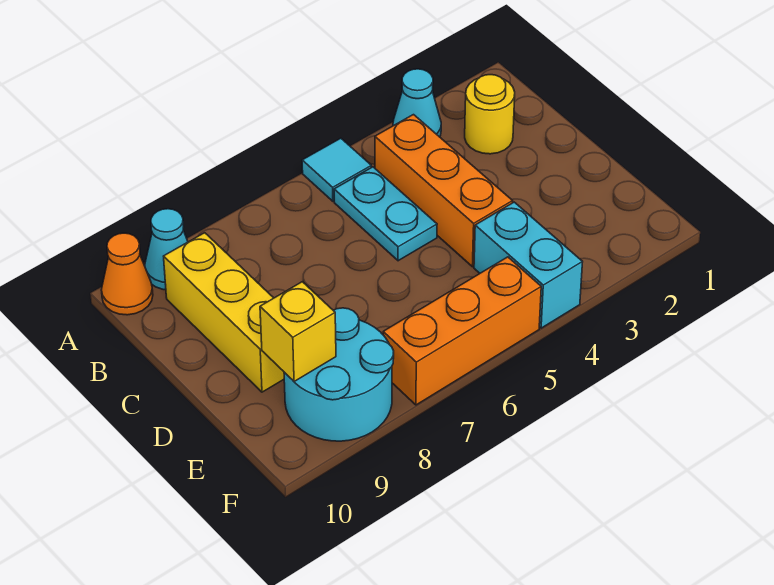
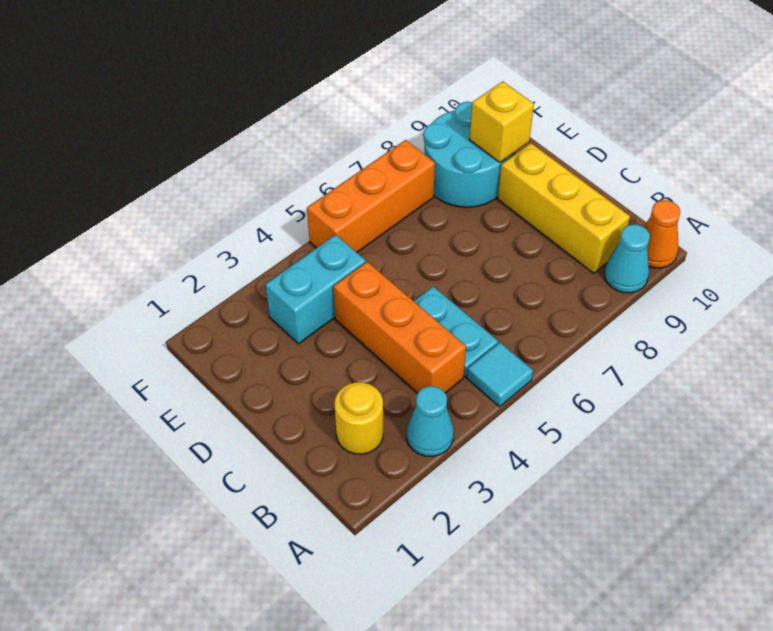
cyan 1x2 brick [474,202,582,328] -> cyan 1x2 brick turned to [265,235,366,344]

